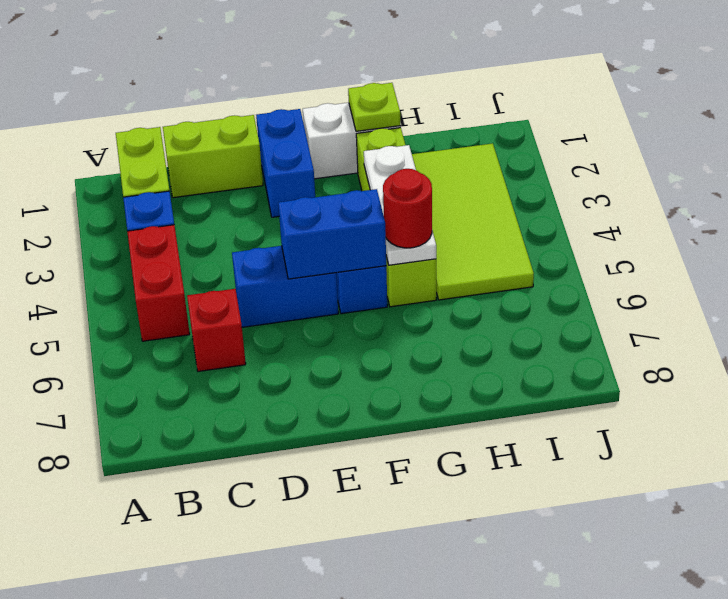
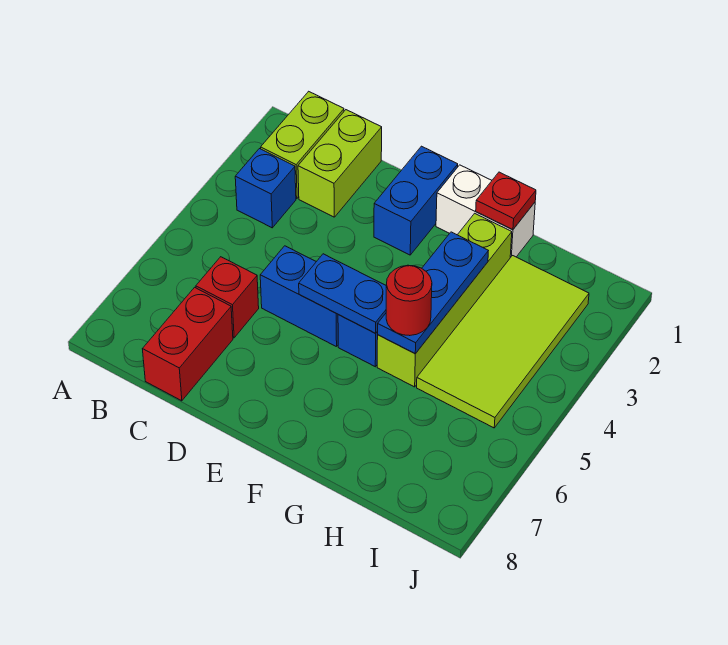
red 1x2 brick [127,225,190,341] -> red 1x2 brick moved to [143,287,233,401]
lime 1x2 brick [163,115,263,198] -> lime 1x2 brick turned to [298,110,382,217]
blue 1x2 brick [278,189,386,279] -> blue 1x2 plate [299,254,386,333]
lime 1x1 plate [348,83,400,131] -> red 1x1 plate [476,172,536,230]
white 1x3 plate [364,145,436,265] -> blue 1x3 plate [377,232,488,354]

